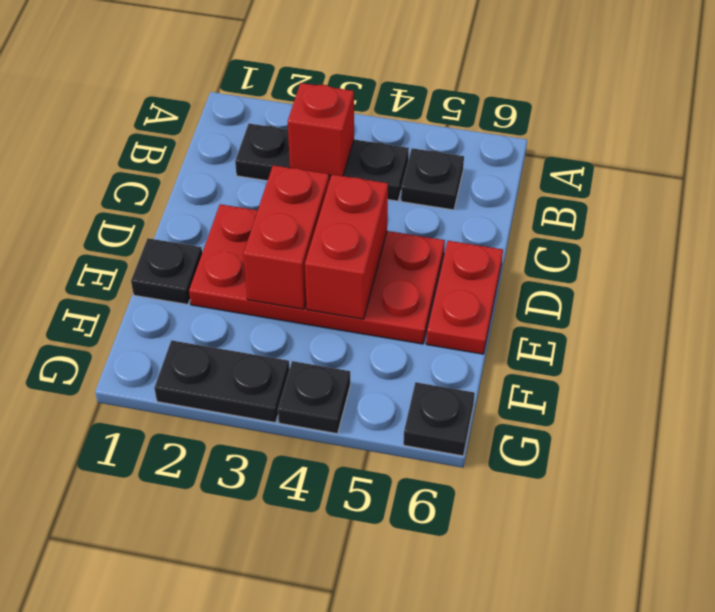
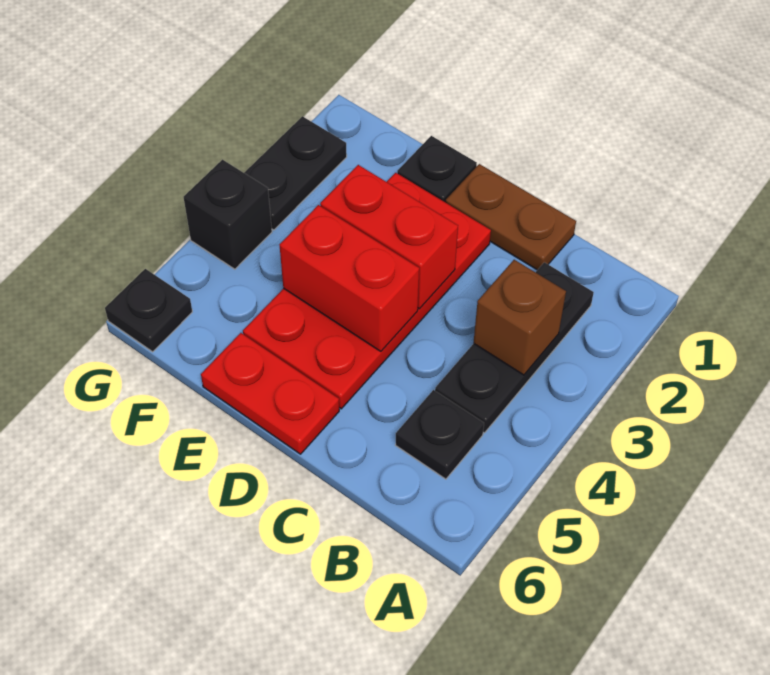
red 1x1 brick [288,83,354,176] -> brown 1x1 brick [474,260,566,375]
none -> brown 1x2 plate [446,164,576,270]
black 1x1 plate [278,361,350,434] -> black 1x1 brick [184,160,272,269]

